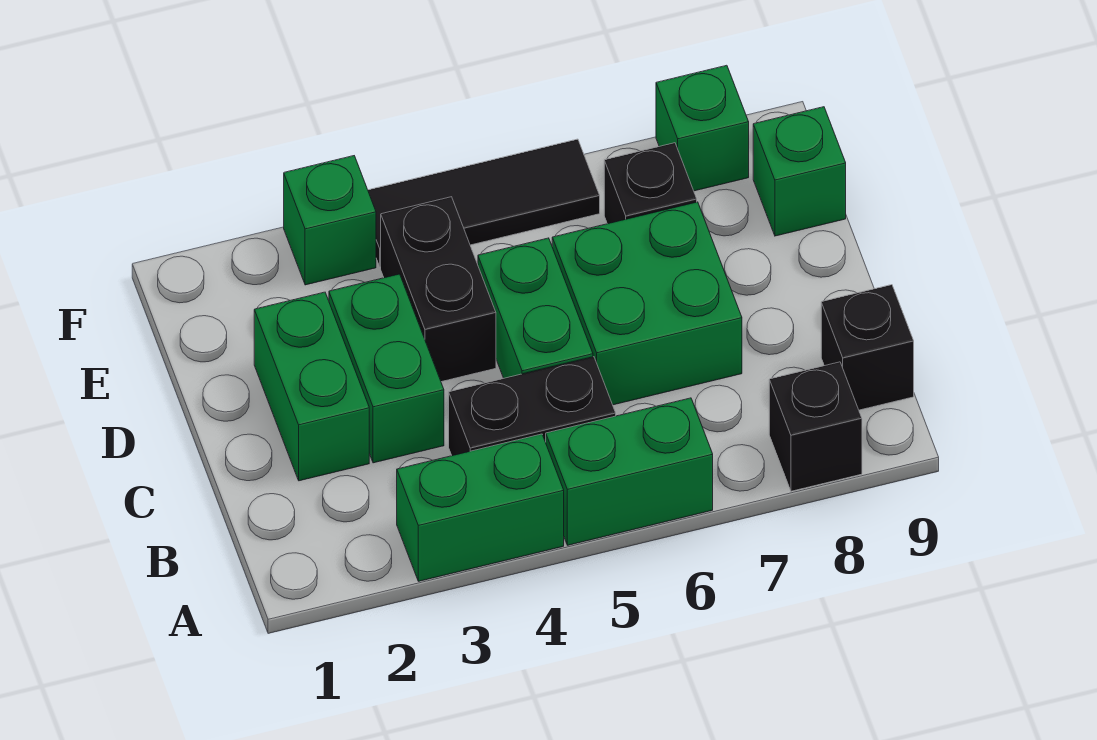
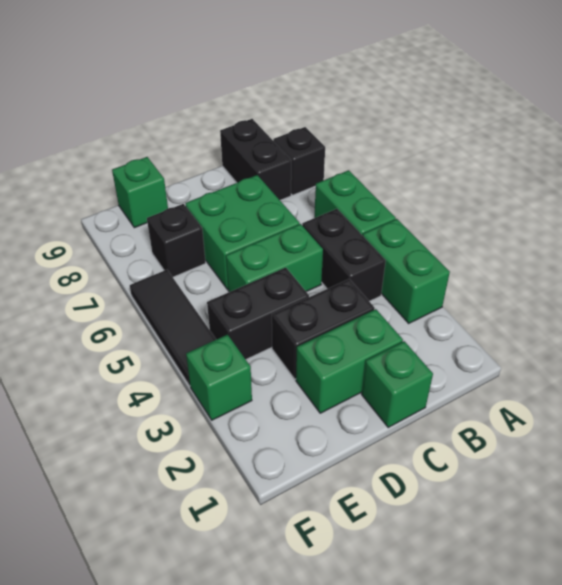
black 1x1 brick [821,285,914,410] -> black 1x2 brick [220,119,291,200]
green 1x2 brick [329,274,444,463] -> black 1x2 brick [272,279,375,379]
green 1x1 brick [656,65,749,191] -> green 1x1 brick moved to [362,341,433,427]

